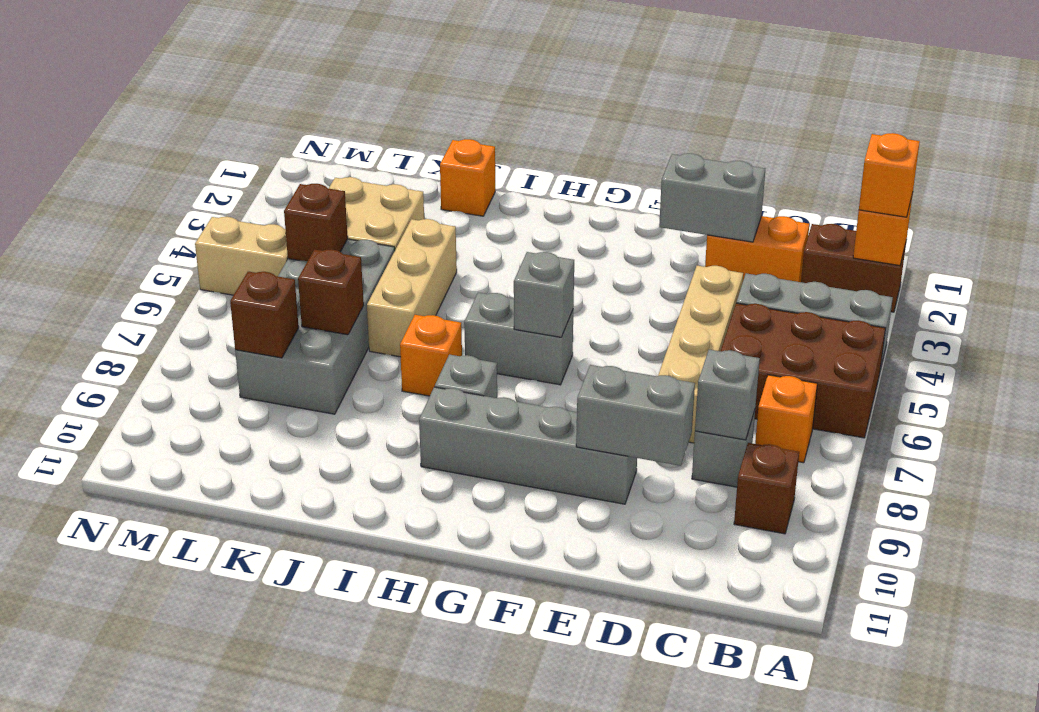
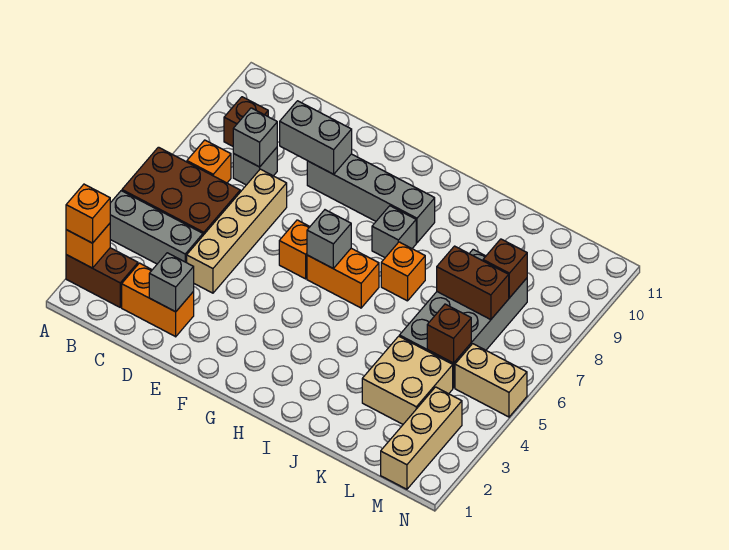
grey 1x2 brick [659,153,765,242] -> grey 1x1 brick [149,253,194,312]
grey 1x2 brick [464,293,573,385] -> orange 1x2 brick [307,248,379,308]
orange 1x1 brick [440,139,495,216] -> orange 1x1 brick moved to [279,220,310,279]
tan 1x3 brick [367,219,457,357] -> tan 1x3 brick moved to [381,387,462,489]
brown 1x1 brick [298,249,364,335] -> brown 1x2 brick [437,246,509,320]

